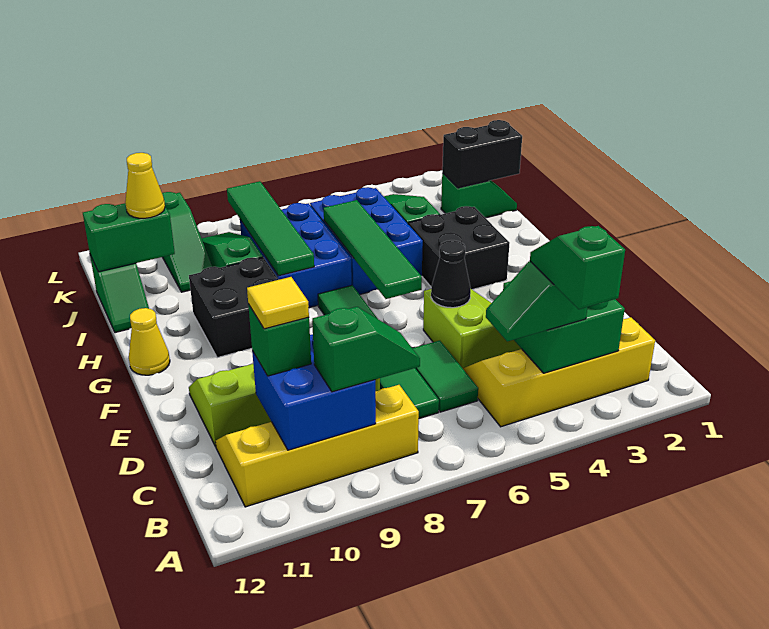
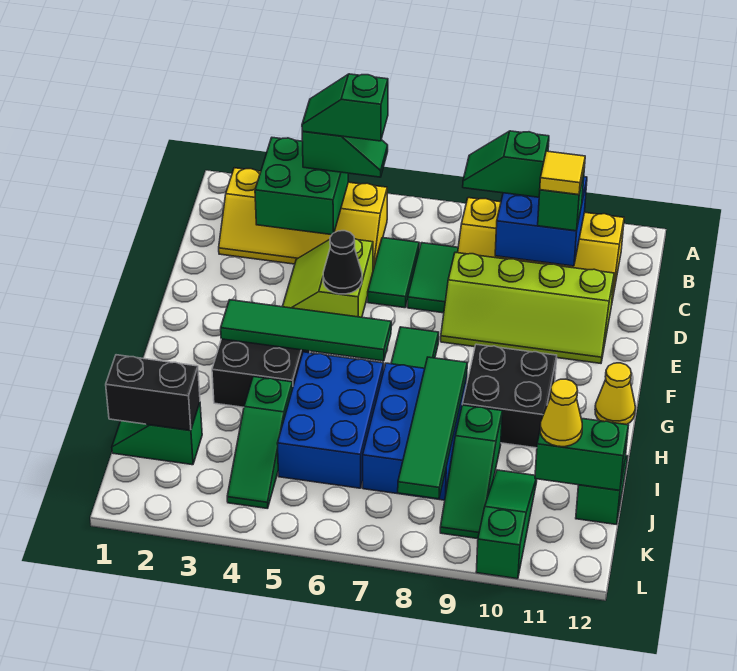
green 1x2 slope [530,226,625,309] -> green 1x2 slope turned to [302,74,388,141]
green 1x4 tile [324,200,422,299] -> green 1x4 tile turned to [221,300,391,361]

